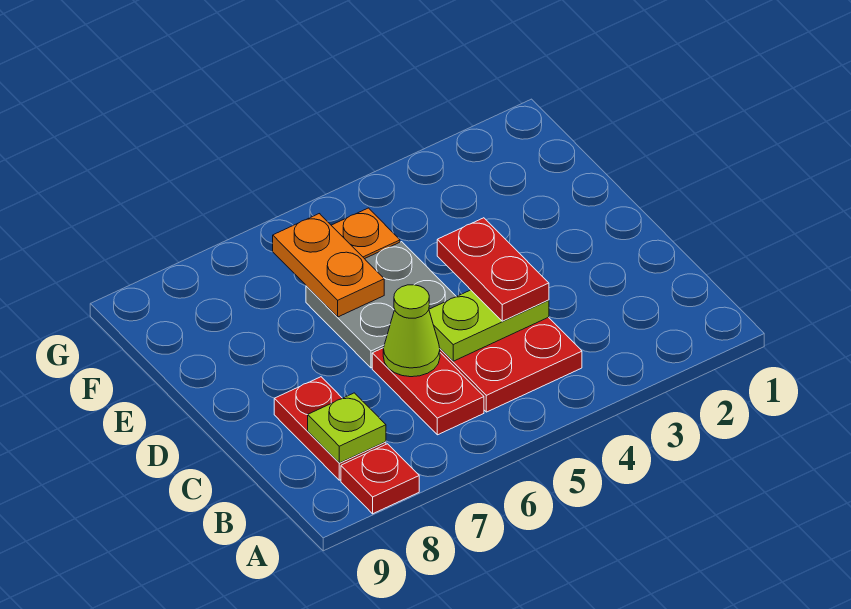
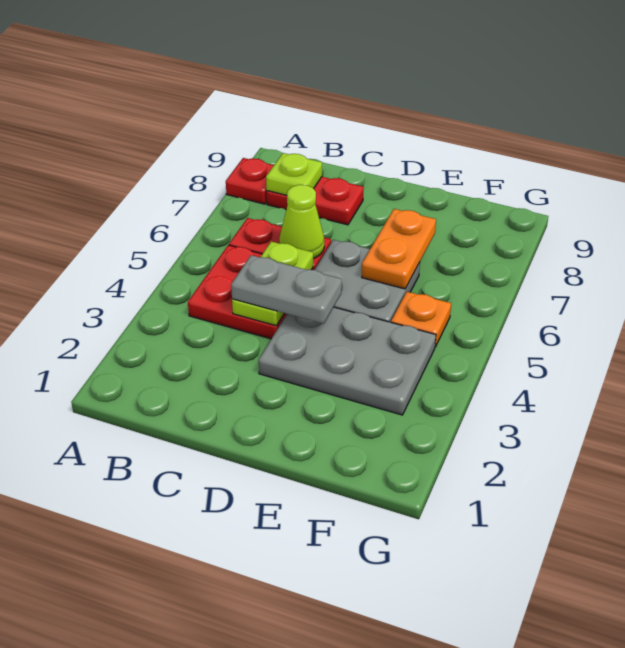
red 1x2 plate [437,218,549,321] -> grey 1x2 plate [231,255,342,324]
none -> grey 2x3 plate [259,307,436,415]
orange 1x2 plate [273,214,384,317] -> orange 1x2 plate turned to [362,209,436,289]

